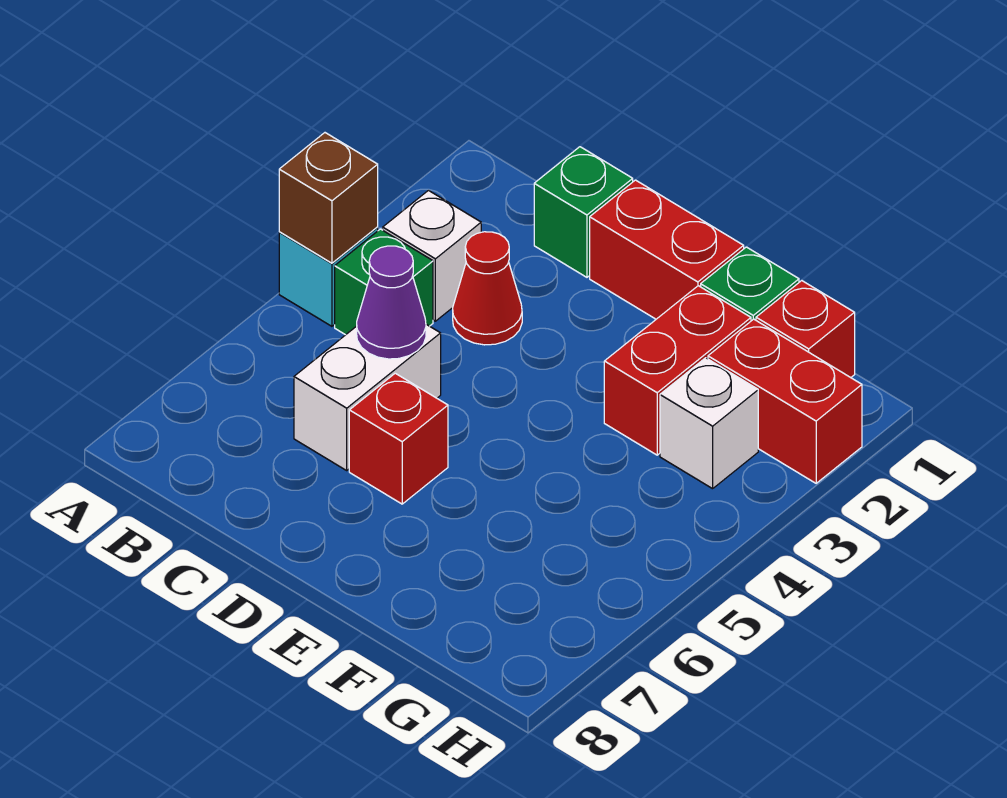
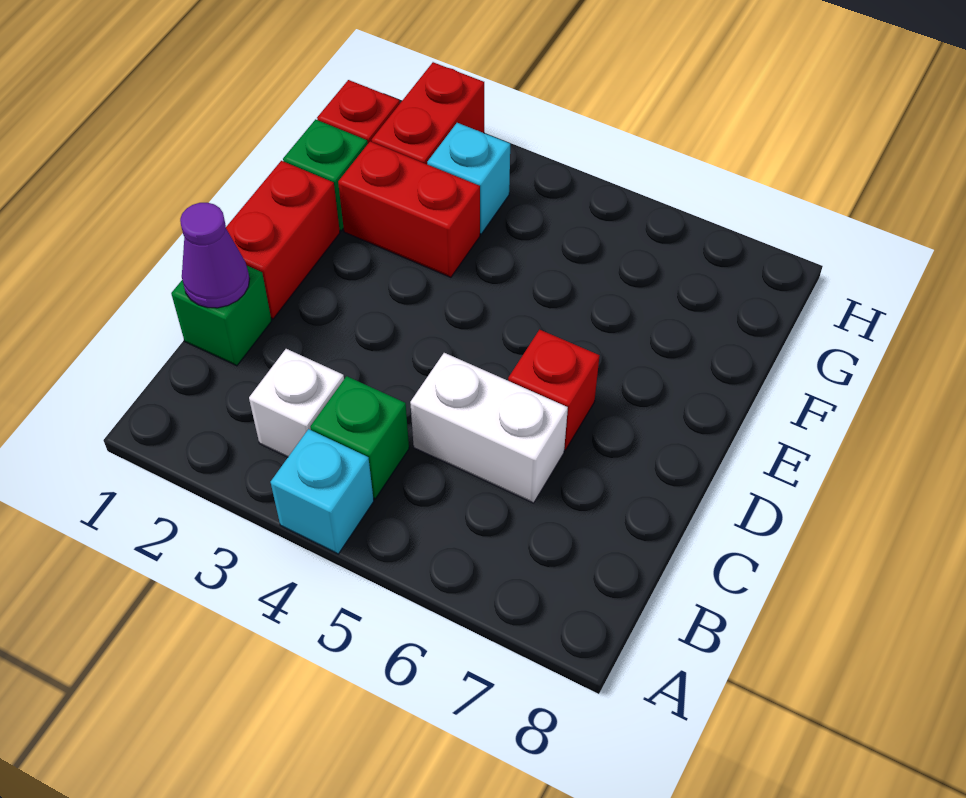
brown 1x1 brick [279,133,378,263] -> none
red 1x1 cone [453,232,522,345] -> none
purple 1x1 cone [357,246,426,359] -> purple 1x1 cone moved to [180,203,250,308]
white 1x1 brick [660,358,758,489] -> cyan 1x1 brick [427,123,510,234]

